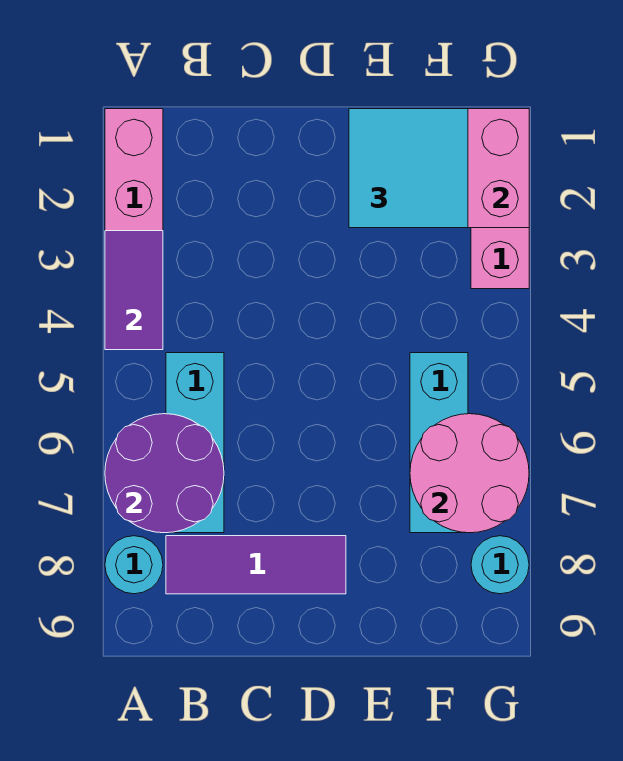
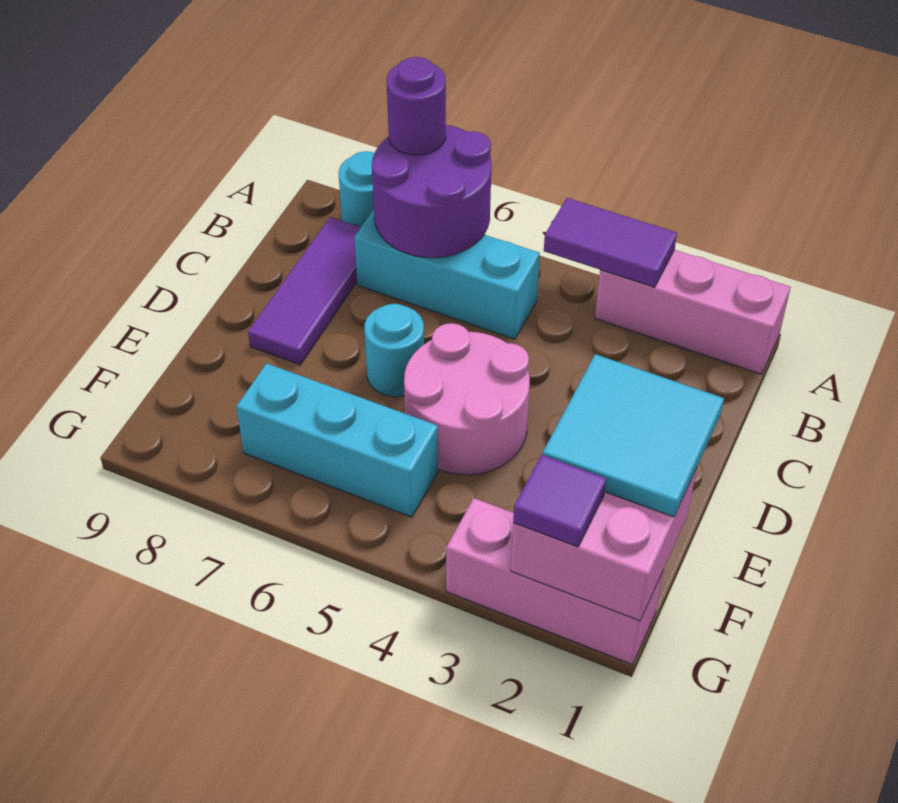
none -> purple 1x1 round brick [387,57,446,155]
pink 2x2 round brick [410,414,529,533] -> pink 2x2 round brick moved to [404,323,530,475]
none -> purple 1x1 tile [513,455,606,547]
cyan 1x1 round brick [471,536,529,594] -> cyan 1x1 round brick moved to [364,304,424,397]

